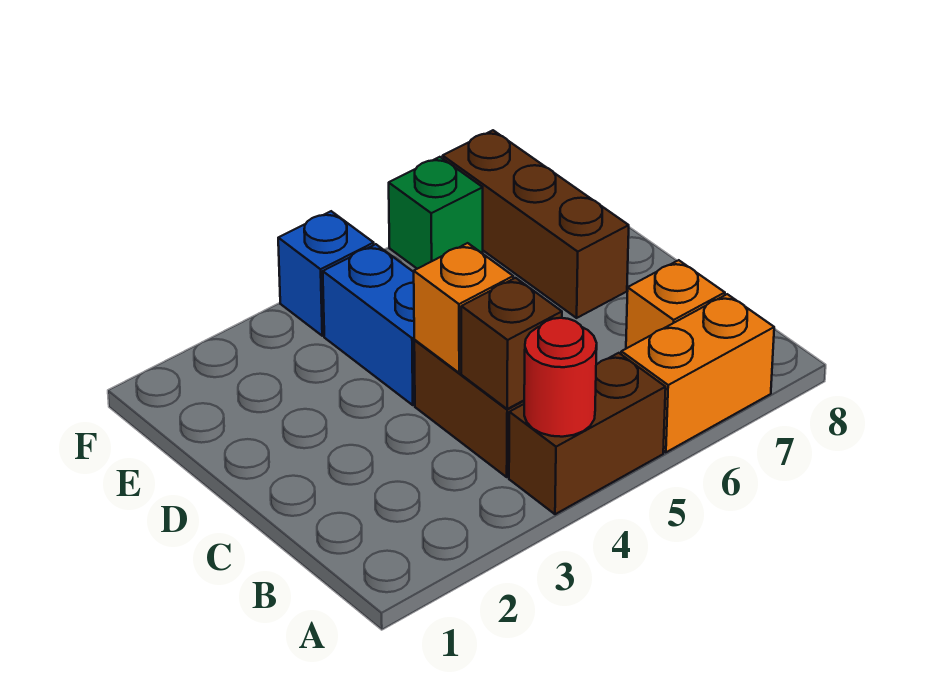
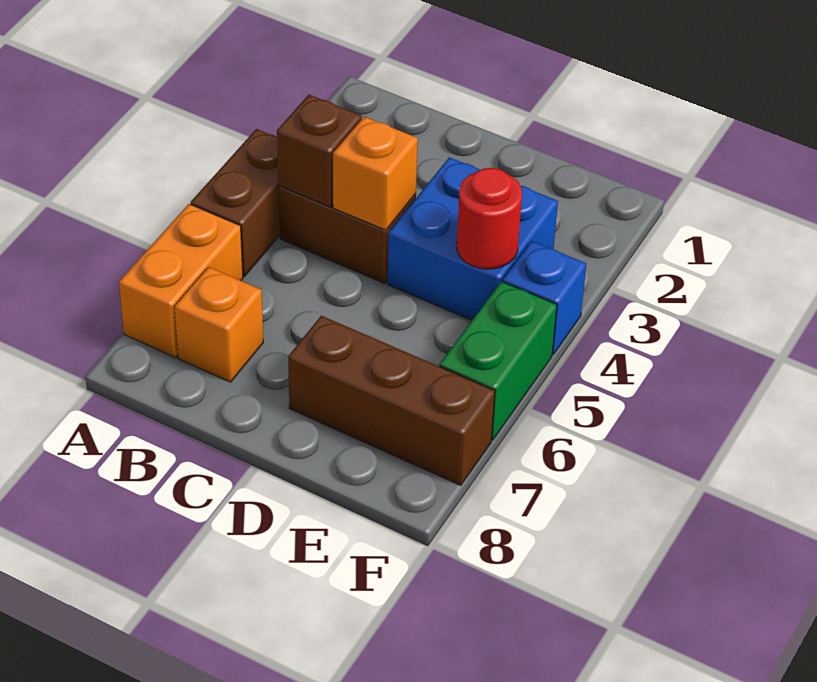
red 1x1 round brick [524,318,597,437] -> red 1x1 round brick moved to [457,168,522,269]
blue 1x2 brick [323,244,415,405] -> blue 2x2 brick [388,157,558,320]
green 1x1 brick [389,157,483,269] -> green 1x2 brick [439,281,557,440]

